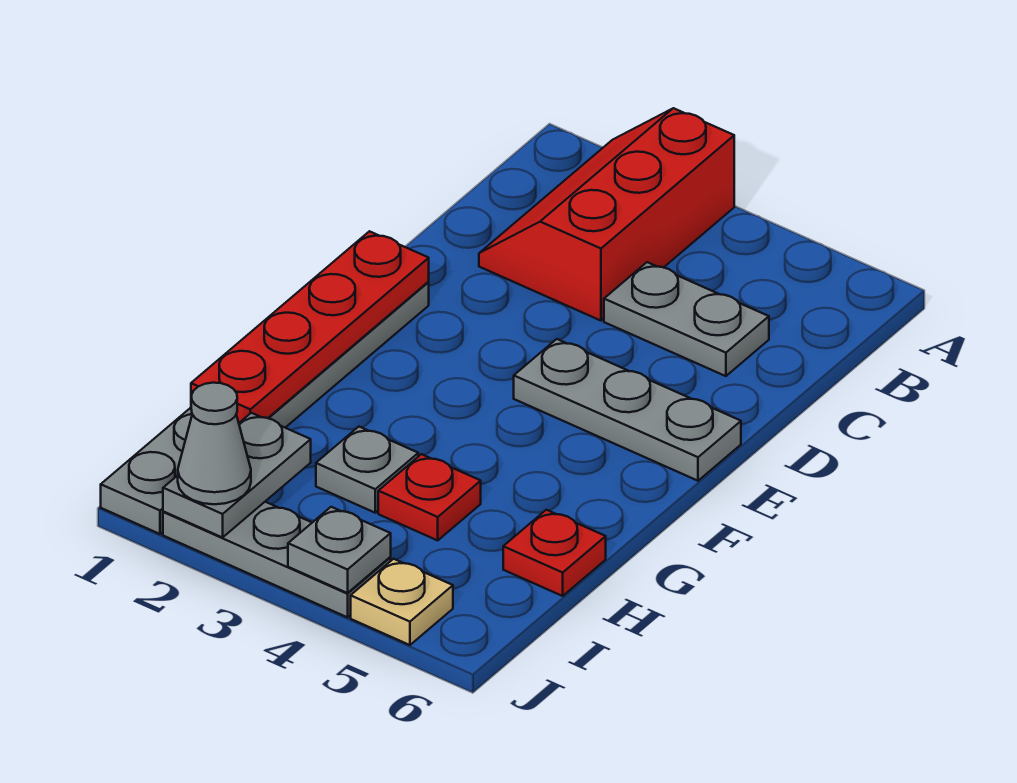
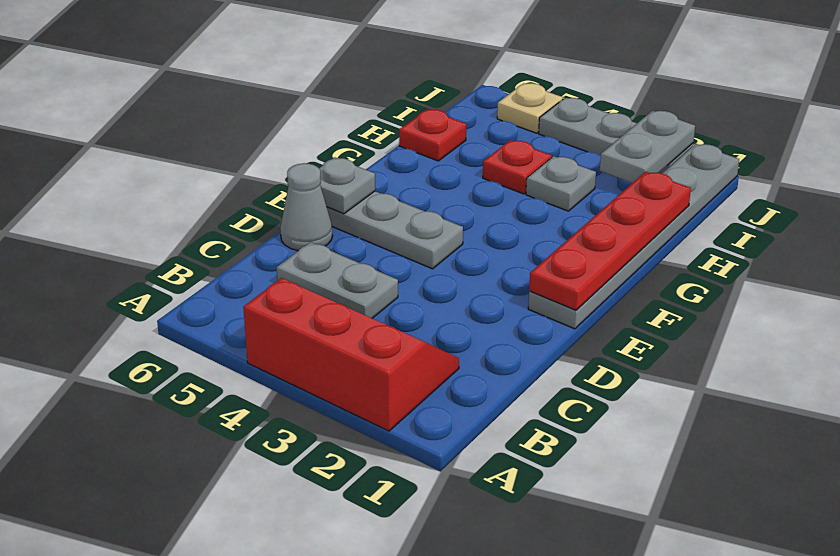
red 2x3 slope [479,108,734,321] -> red 2x3 slope turned to [243,278,459,431]
grey 1x1 cone [178,383,251,504] -> grey 1x1 cone moved to [280,163,333,251]
grey 1x1 plate [288,507,391,593] -> grey 1x1 plate moved to [319,157,375,214]

